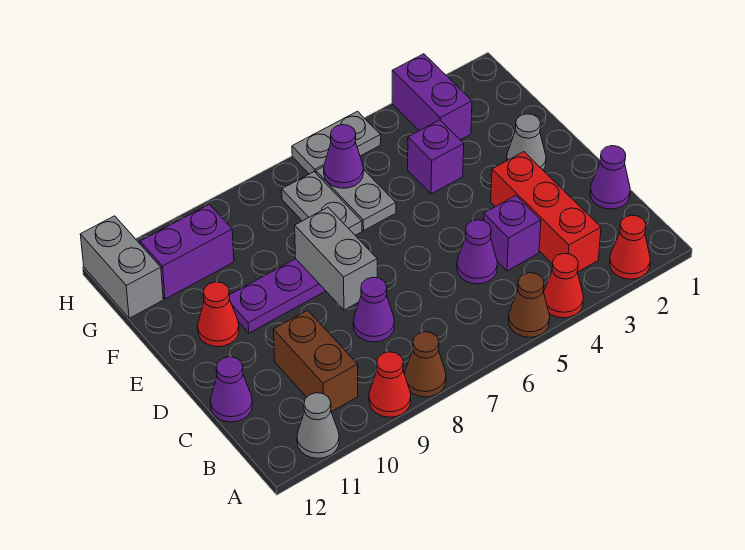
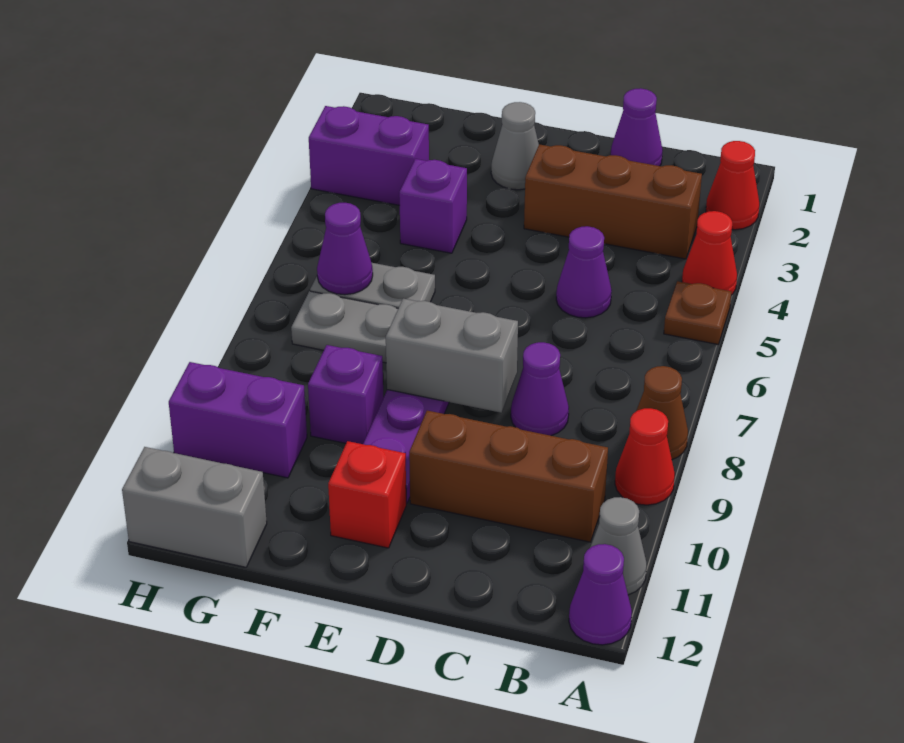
brown 1x1 cone [508,273,550,337] -> brown 1x1 plate [664,281,731,344]
red 1x3 brick [491,152,601,272] -> brown 1x3 brick [524,144,702,259]
brown 1x2 brick [273,310,358,412] -> brown 1x3 brick [409,411,608,542]
purple 1x1 brick [484,196,541,271] -> purple 1x1 brick moved to [308,345,384,444]
purple 1x1 cone [210,357,252,422] -> purple 1x1 cone moved to [569,544,632,645]
red 1x1 cone [198,282,239,347] -> red 1x1 brick [328,441,406,548]
purple 1x2 brick [140,204,234,299] -> purple 1x2 brick turned to [169,362,307,478]
grey 1x2 plate [292,111,381,174] -> none

